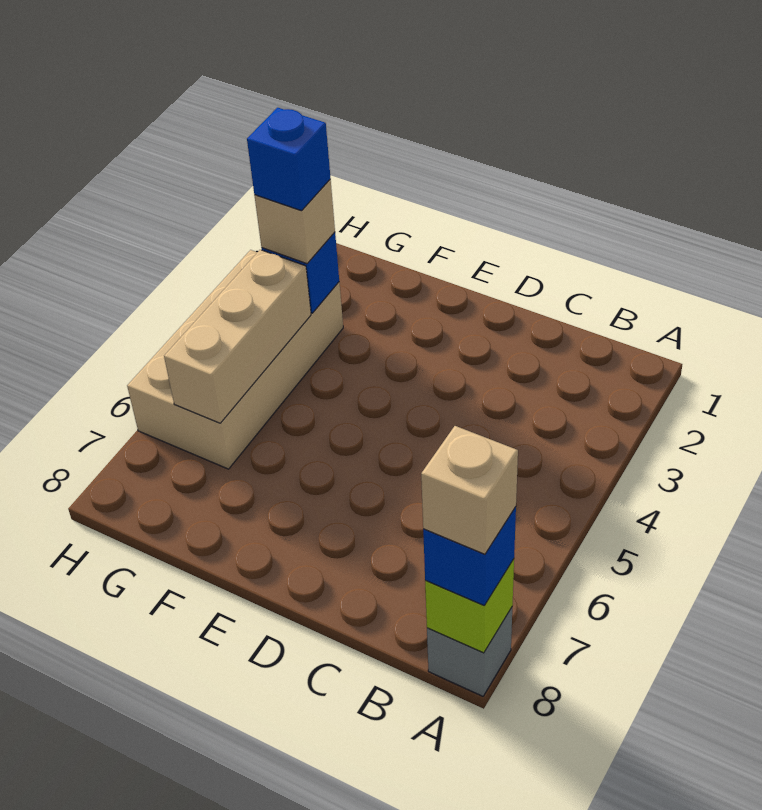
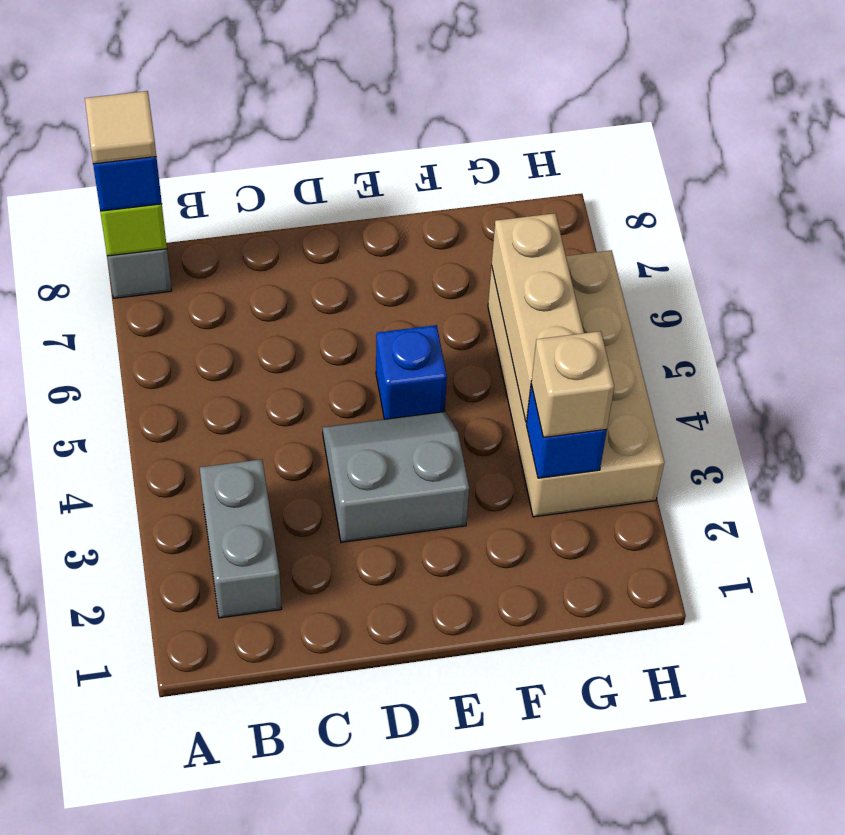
tan 1x1 brick [421,426,518,554] -> tan 1x1 tile [85,91,156,164]
none -> grey 1x2 brick [200,459,282,618]
none -> grey 2x2 slope [323,412,469,542]
blue 1x1 brick [247,108,331,211] -> blue 1x1 brick moved to [376,325,447,419]

